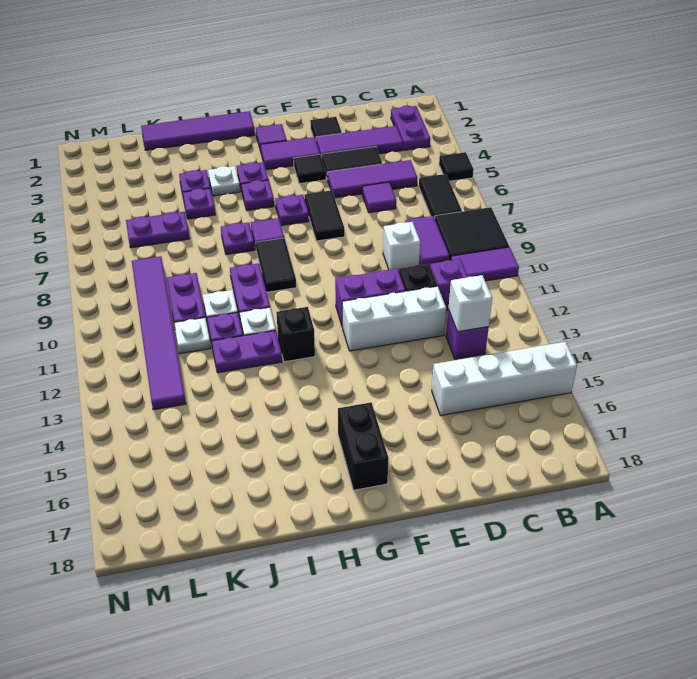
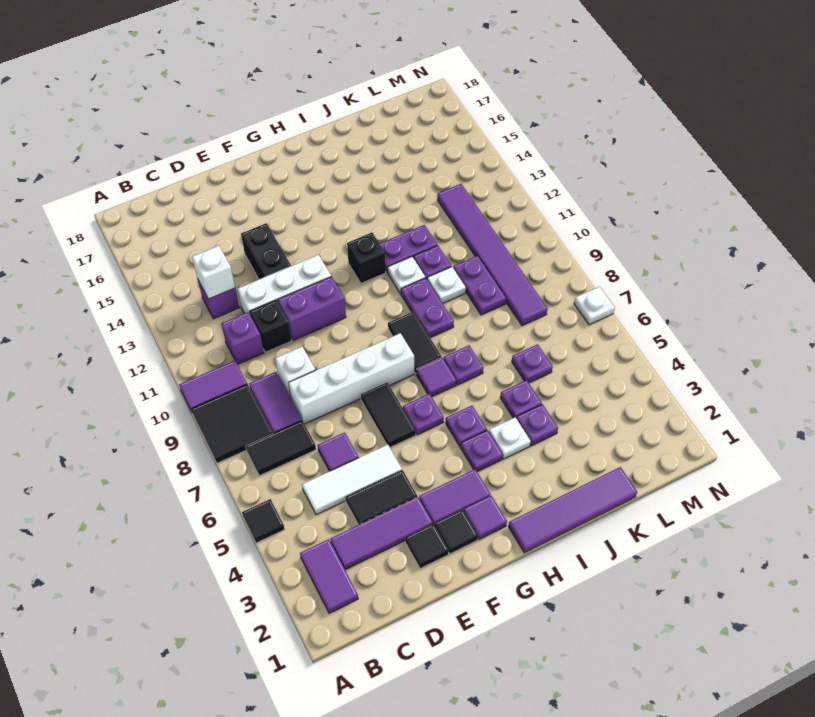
white 1x4 brick [432,342,577,416] -> white 1x4 brick moved to [289,333,414,424]
purple 1x2 plate [391,106,430,150] -> purple 1x2 tile [300,539,358,613]
black 1x2 tile [419,174,462,218] -> black 1x2 tile turned to [246,421,316,476]
purple 1x3 tile [327,160,417,198] -> white 1x3 tile [302,445,402,515]
black 1x1 tile [294,154,326,184] -> black 1x1 tile moved to [435,510,478,554]
black 1x2 brick [338,403,389,490] -> black 1x2 brick moved to [241,223,291,279]
purple 1x2 plate [126,212,190,248] -> purple 1x1 plate [512,344,553,383]
white 1x1 plate [174,318,211,354] -> white 1x1 plate moved to [574,287,615,325]

